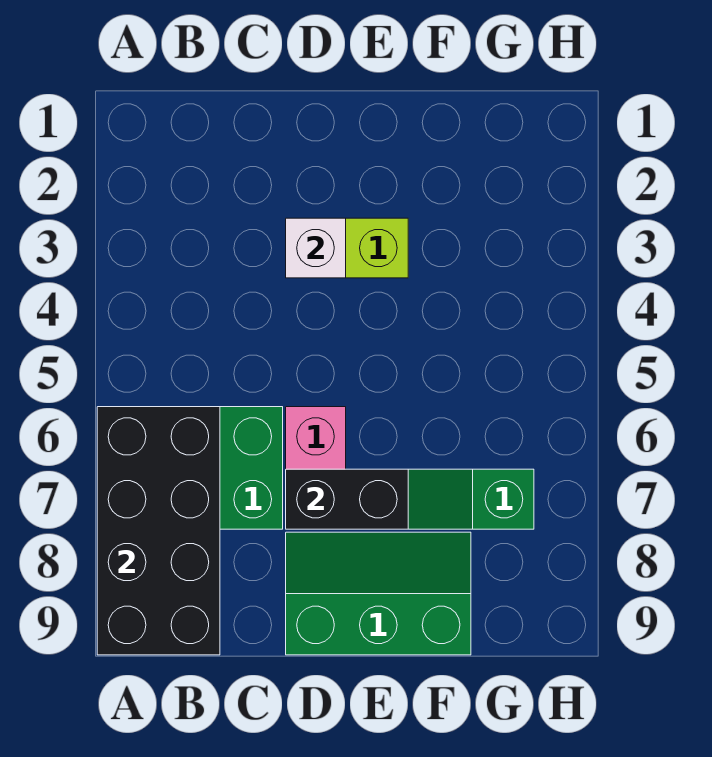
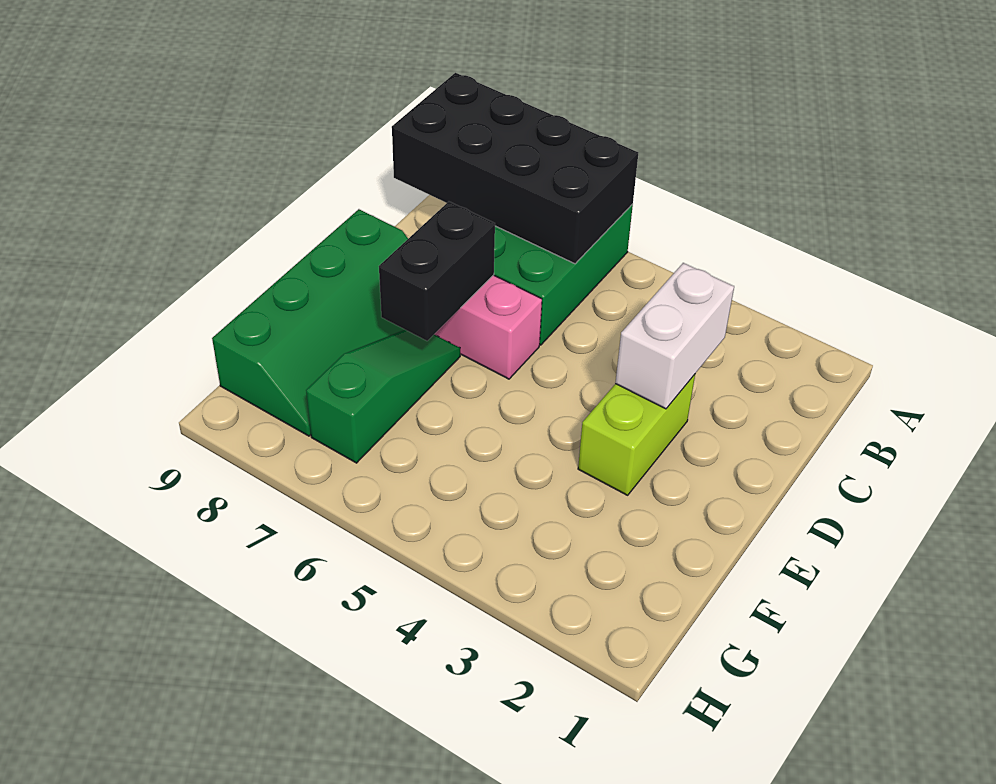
white 1x1 brick [286,218,346,278] -> white 1x2 brick [615,263,734,409]
green 2x3 slope [286,532,471,655] -> green 2x4 slope [212,209,408,436]

